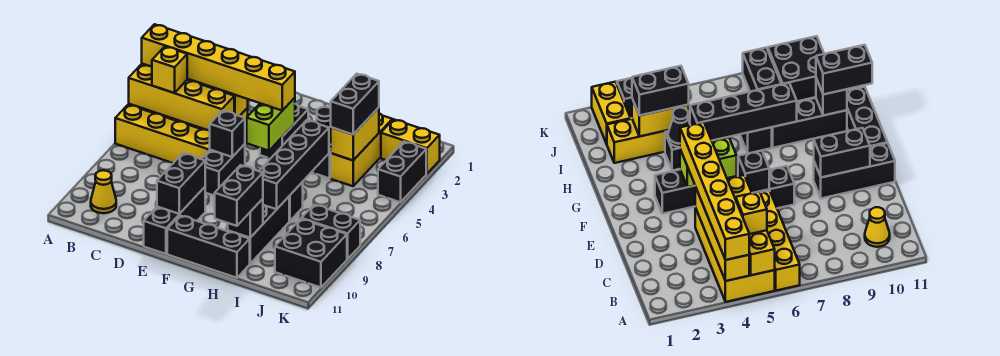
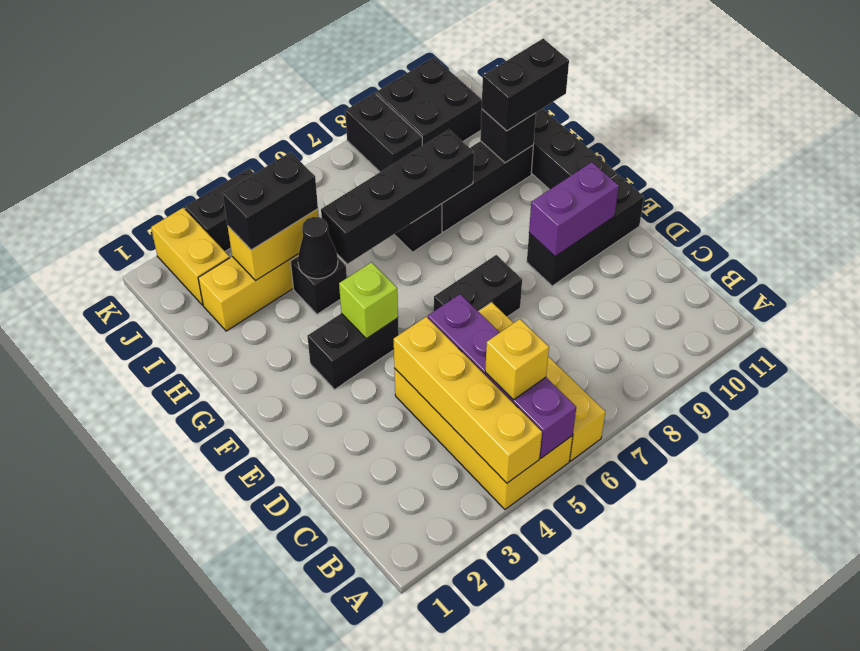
yellow 1x6 brick [142,24,295,111] -> none
yellow 1x4 brick [129,64,234,131] -> purple 1x4 brick [428,294,576,458]
yellow 1x1 cone [91,170,116,213] -> none
black 1x1 brick [210,110,245,157] -> none
black 1x2 brick [157,153,205,214] -> purple 1x2 brick [529,162,619,257]
lime 1x2 brick [247,98,295,151] -> lime 1x1 brick [339,262,398,339]

